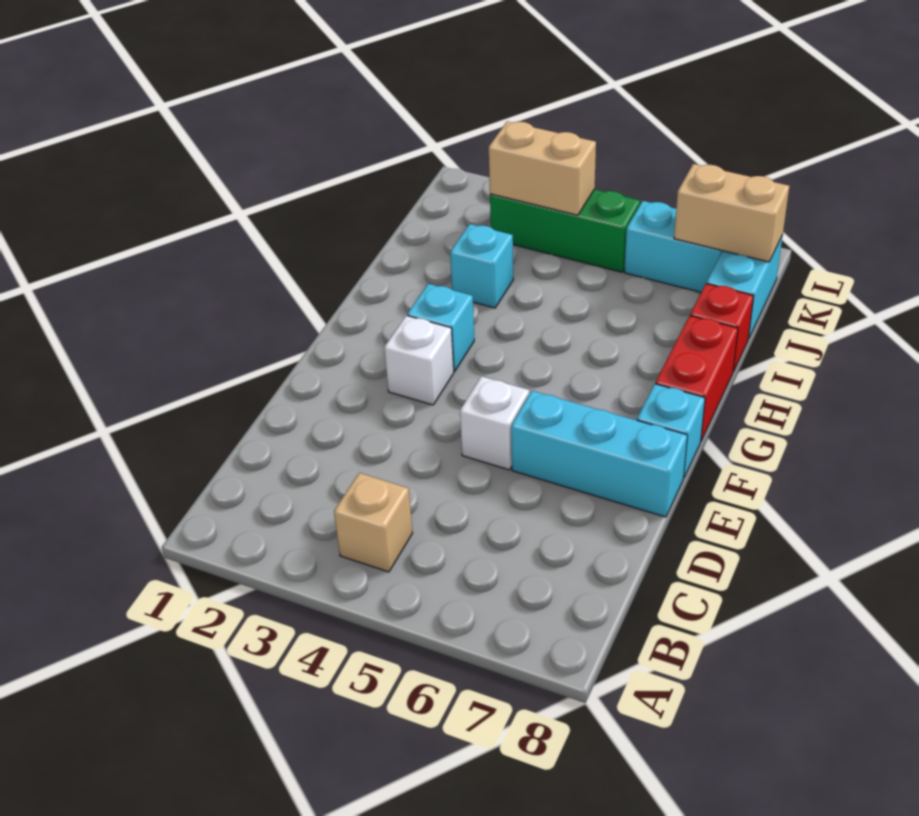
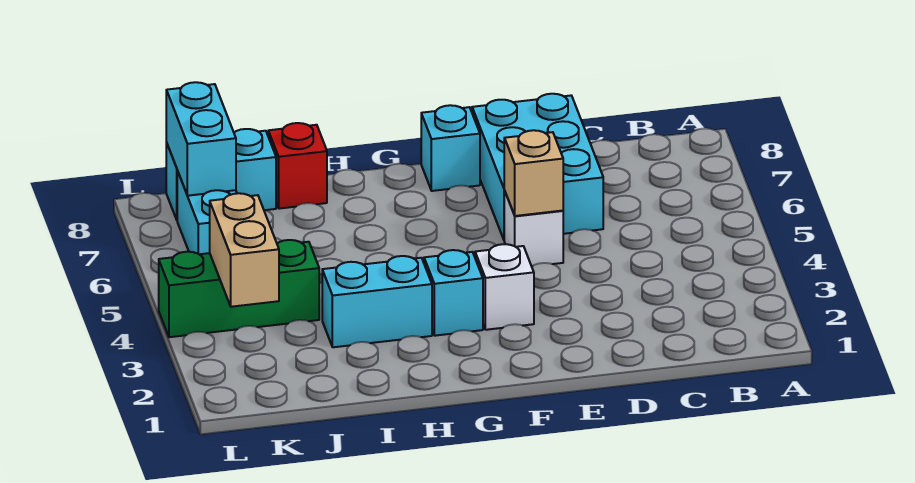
tan 1x1 brick [334,473,412,572] -> tan 1x1 brick moved to [504,130,563,216]
cyan 1x3 brick [511,391,687,517] -> cyan 2x3 brick [472,94,603,239]
red 1x2 brick [655,316,738,441] -> none
cyan 1x1 brick [450,224,513,308] -> cyan 1x2 brick [322,256,432,347]
green 1x3 brick [490,189,640,272] -> green 1x3 brick turned to [159,240,319,337]
tan 1x2 brick [674,164,789,262] -> cyan 1x2 brick [166,82,236,196]

